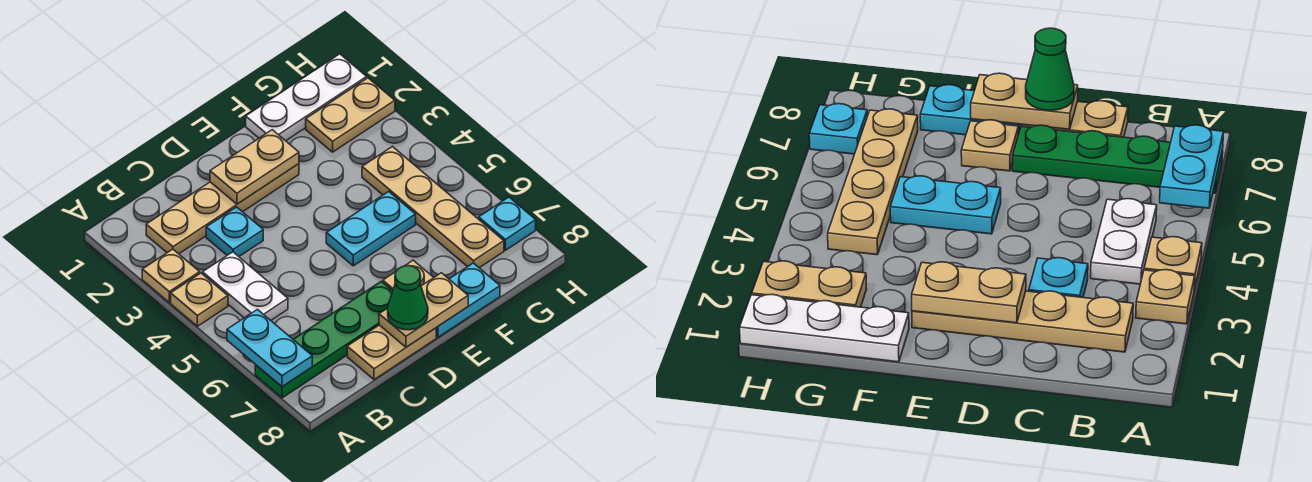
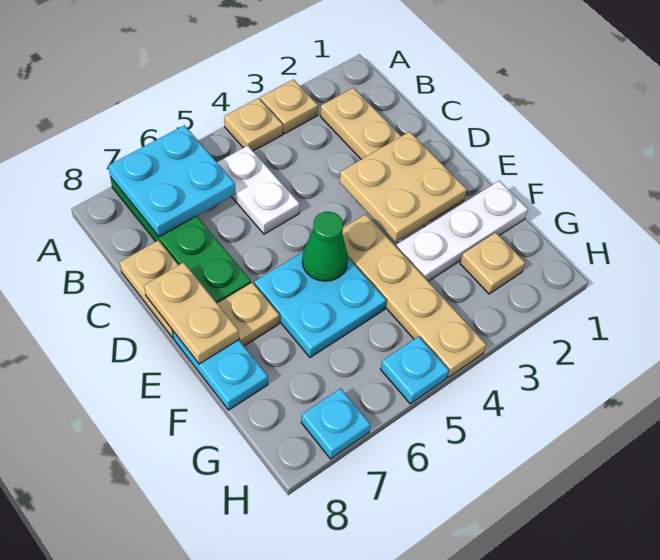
cyan 1x2 plate [227,309,312,387] -> cyan 2x2 plate [108,125,235,237]
white 1x2 plate [203,252,288,320] -> white 1x2 plate turned to [217,146,300,234]
cyan 1x1 plate [206,207,263,256] -> cyan 1x1 plate moved to [381,336,449,404]
tan 1x2 plate [210,130,299,204] -> tan 2x2 plate [340,132,467,242]
green 1x1 cone [388,266,428,330] -> green 1x1 cone moved to [302,212,348,281]
cyan 1x2 plate [326,192,416,266] -> cyan 2x2 plate [254,252,386,358]
white 1x3 plate [246,54,367,141] -> white 1x3 plate turned to [396,181,528,281]
tan 1x2 plate [306,78,395,152] -> tan 1x1 plate [460,233,525,294]
tan 1x4 plate [362,147,504,268] -> tan 1x4 plate turned to [342,214,486,377]

